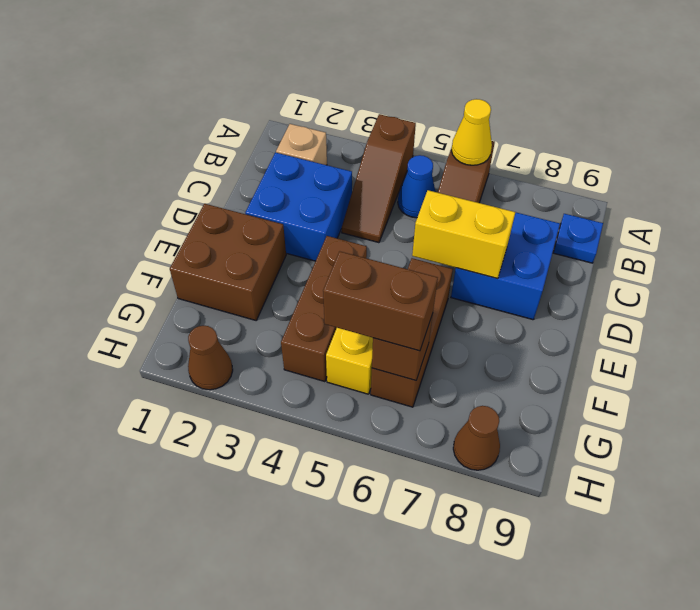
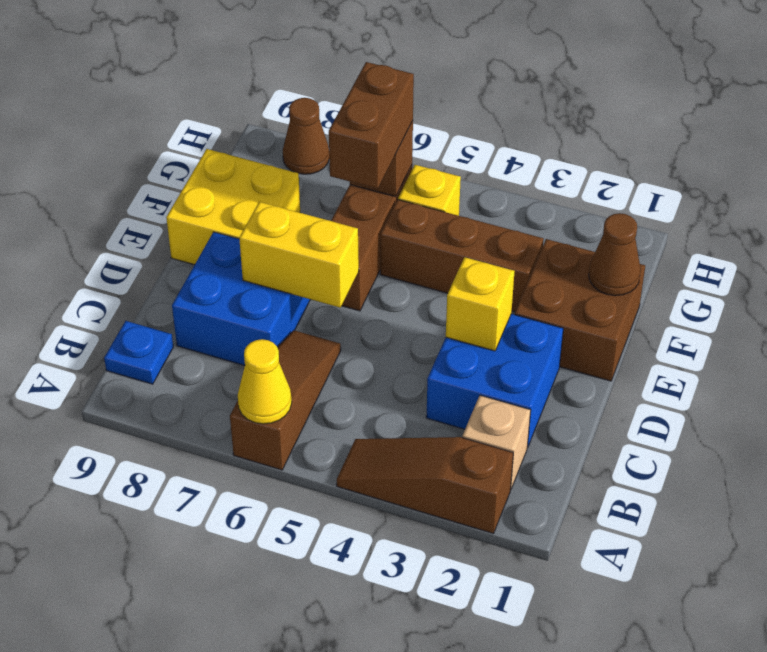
brown 1x3 slope [342,114,416,243] -> brown 1x3 slope turned to [337,437,513,534]
blue 1x1 cone [398,155,435,218] -> none
none -> yellow 1x1 brick [446,257,515,351]
brown 1x3 brick [281,236,367,382] -> brown 1x3 brick turned to [380,200,544,312]
none -> yellow 2x2 brick [166,149,300,265]
brown 1x2 brick [323,251,438,351] -> brown 1x2 brick turned to [329,62,414,189]
brown 1x1 cone [188,326,233,390] -> brown 1x1 cone moved to [589,213,641,296]

